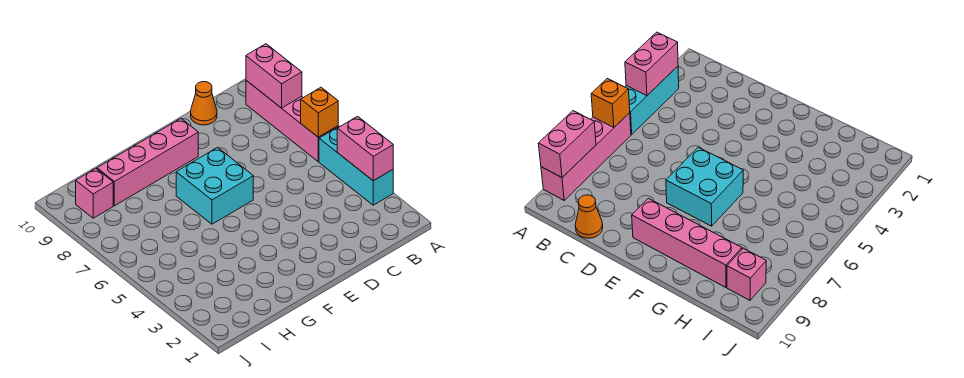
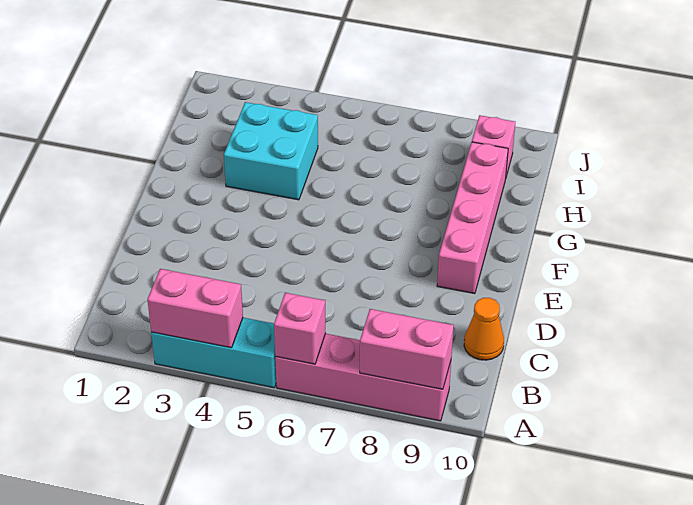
orange 1x1 brick [301,87,338,137] -> pink 1x1 brick [274,293,326,364]
cyan 2x2 brick [176,147,253,224] -> cyan 2x2 brick moved to [224,102,318,200]

